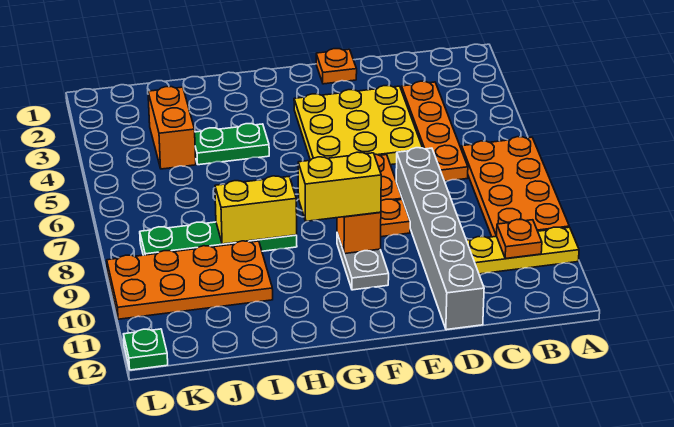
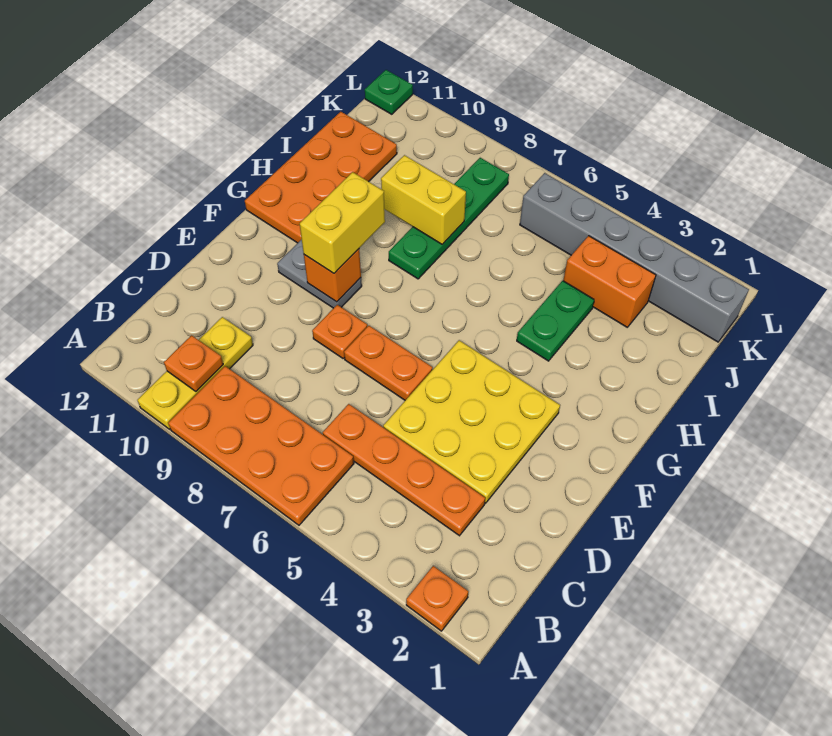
grey 1x6 brick [396,148,484,330] -> grey 1x6 brick moved to [520,173,749,342]
orange 1x1 plate [316,49,357,84] -> orange 1x1 plate moved to [406,566,468,631]
yellow 1x2 brick [215,176,297,244] -> yellow 1x2 brick turned to [381,155,466,244]
orange 2x4 plate [107,241,273,319] -> orange 2x4 plate moved to [245,112,397,243]

